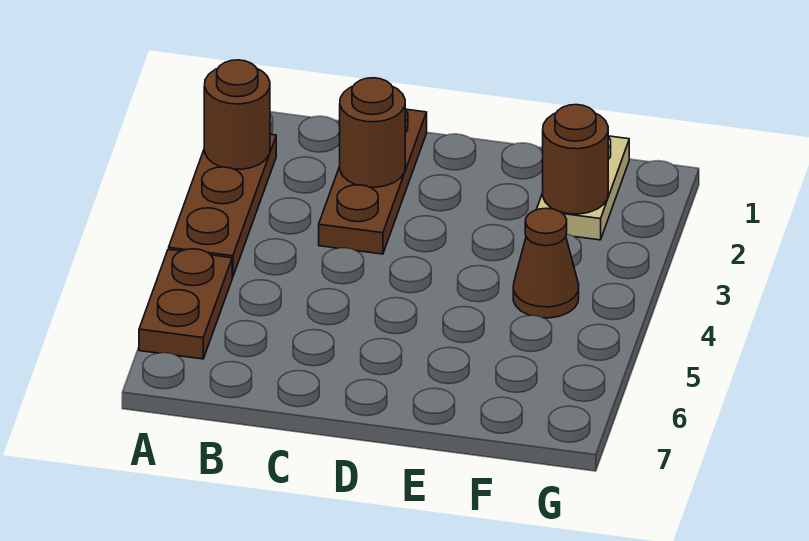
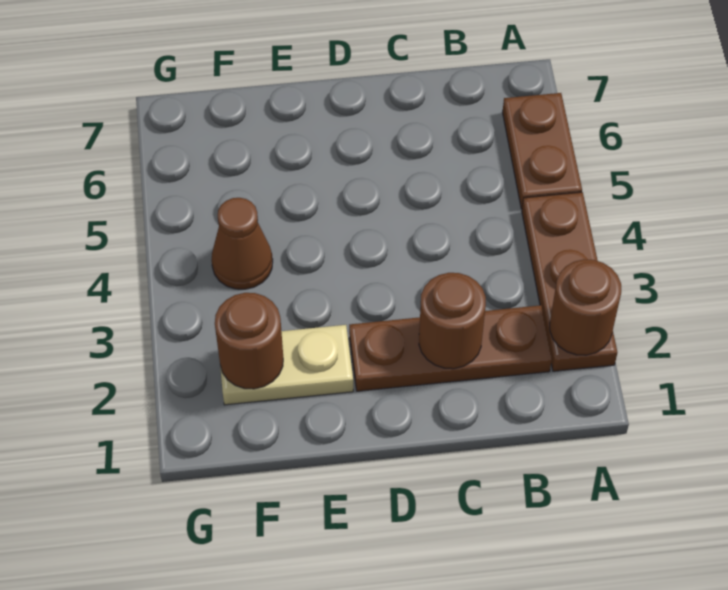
brown 1x3 plate [319,109,427,254] -> brown 1x3 plate turned to [349,305,552,391]
tan 1x2 plate [536,136,629,240] -> tan 1x2 plate turned to [220,325,353,405]

